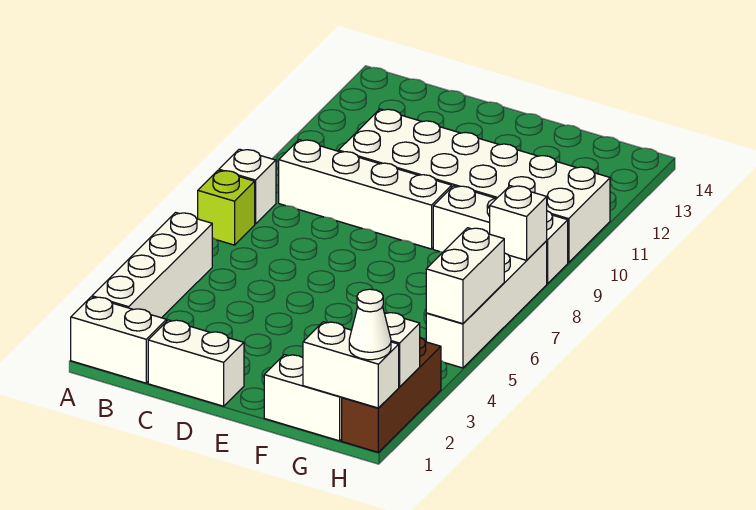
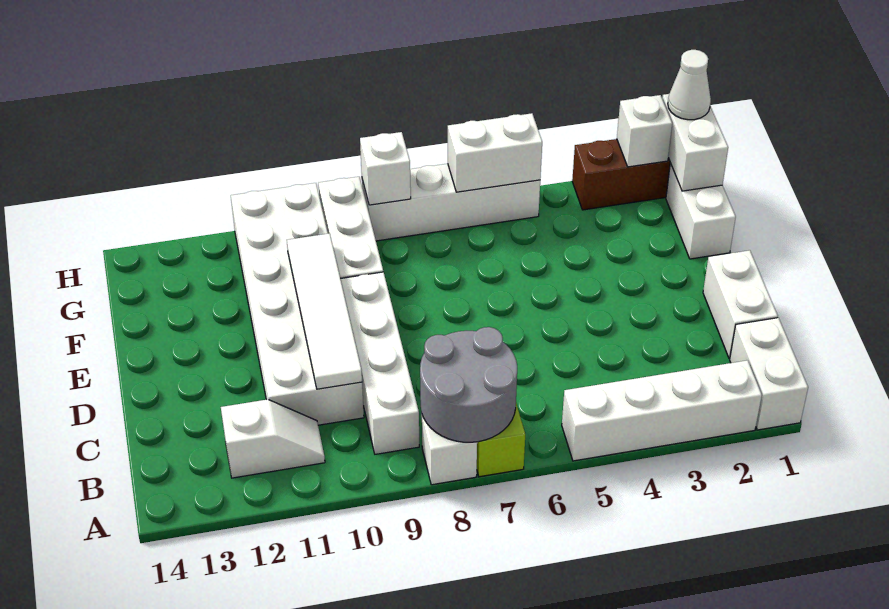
none -> grey 2x2 round brick [420,327,517,442]
none -> white 1x2 slope [221,399,325,478]
none -> white 1x4 tile [287,233,362,389]

